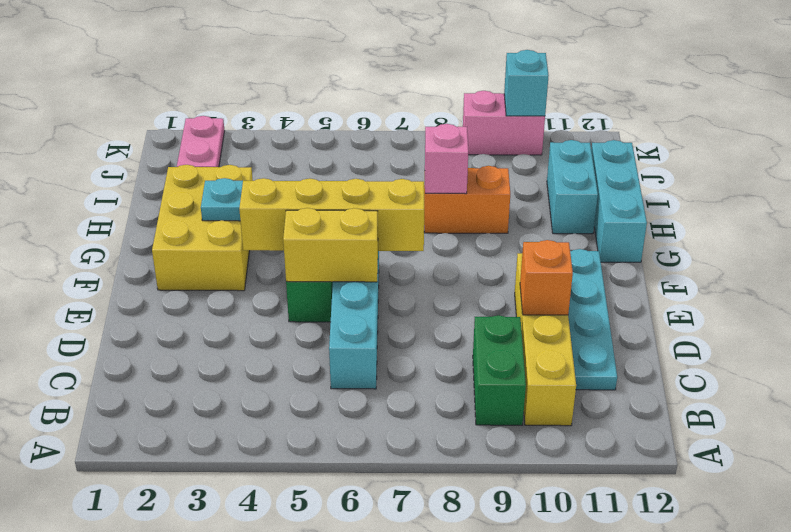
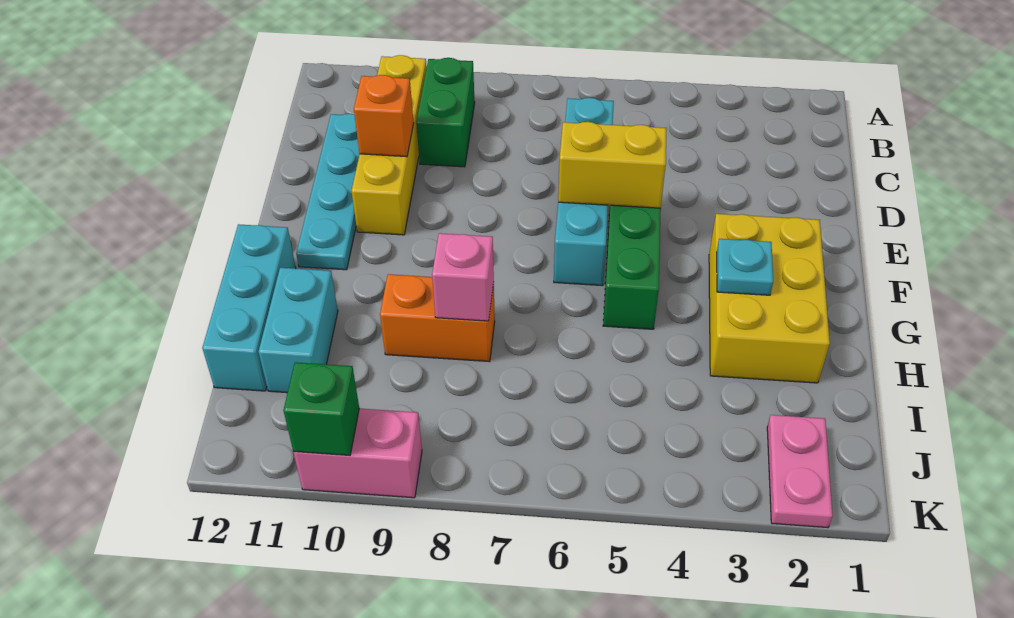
yellow 1x4 brick [239,178,424,251] -> none
cyan 1x1 brick [504,50,549,116] -> green 1x1 brick [283,362,359,455]

